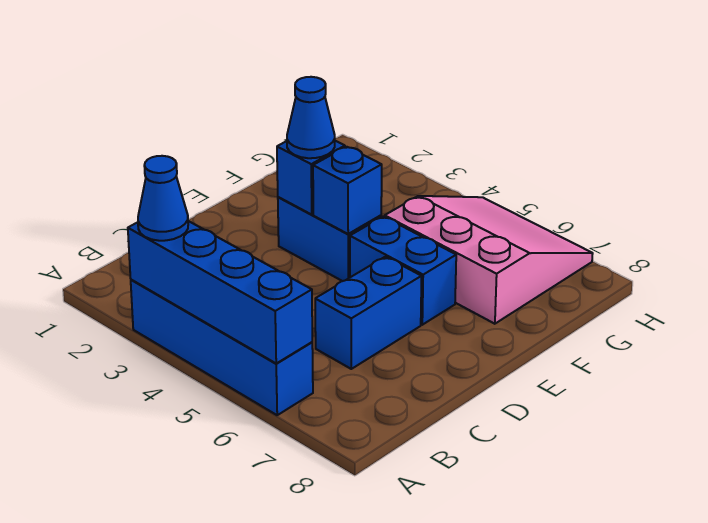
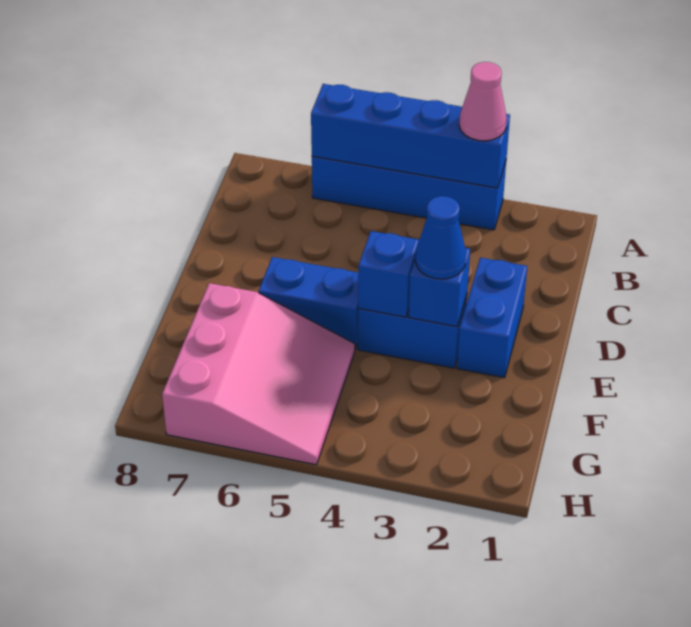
blue 1x1 cone [138,156,188,241] -> pink 1x1 cone [459,62,507,141]
blue 1x2 brick [315,257,422,369] -> blue 1x2 brick moved to [457,258,527,378]
pink 3x3 slope [385,196,593,324] -> pink 3x3 slope turned to [162,283,355,465]

